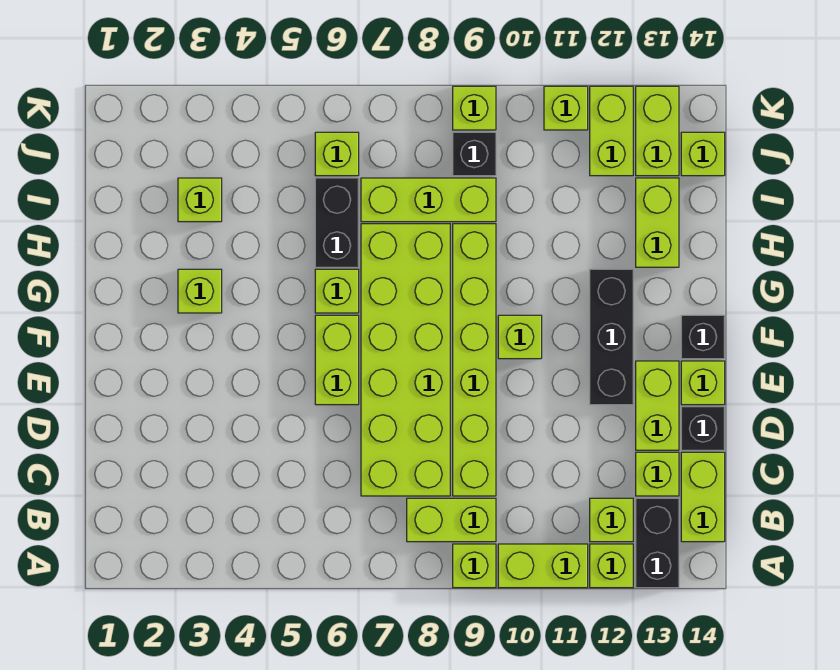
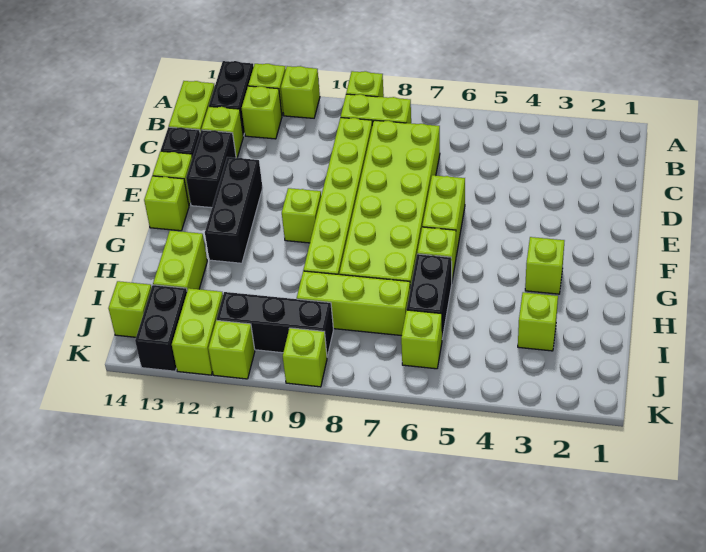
lime 1x2 brick [498,544,588,588] -> lime 1x1 brick [281,66,320,118]
lime 1x2 brick [636,361,679,450] -> black 1x2 brick [186,130,236,208]
black 1x1 brick [681,315,725,359] -> lime 1x1 brick [144,176,189,231]
black 1x1 brick [453,132,496,176] -> black 1x3 brick [217,292,333,357]
lime 1x2 brick [636,86,679,176] -> black 1x2 brick [135,285,187,371]

